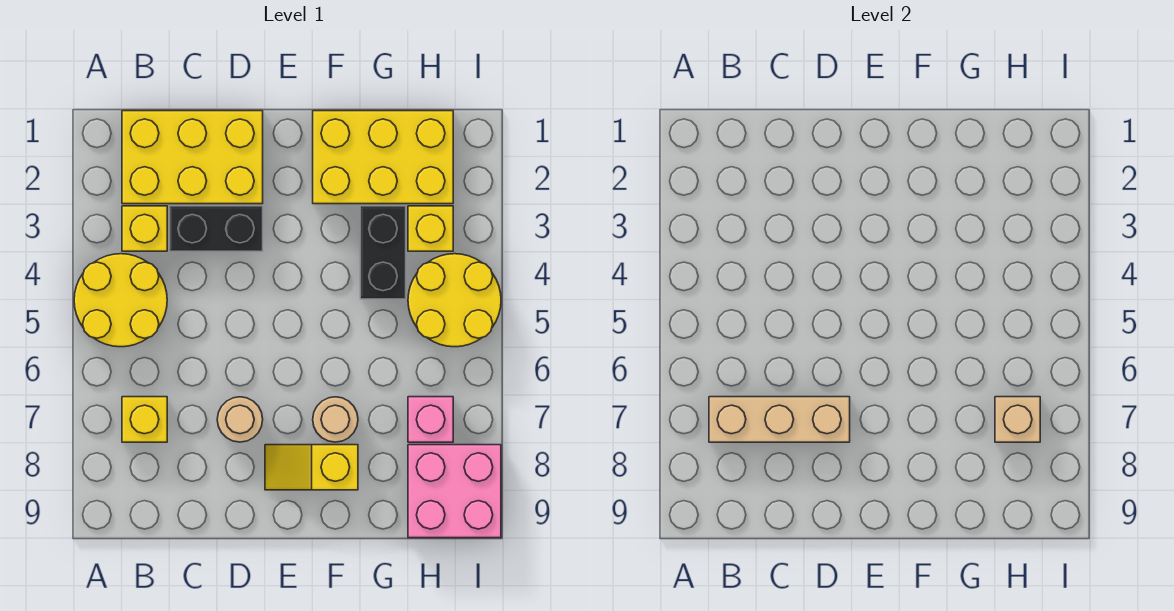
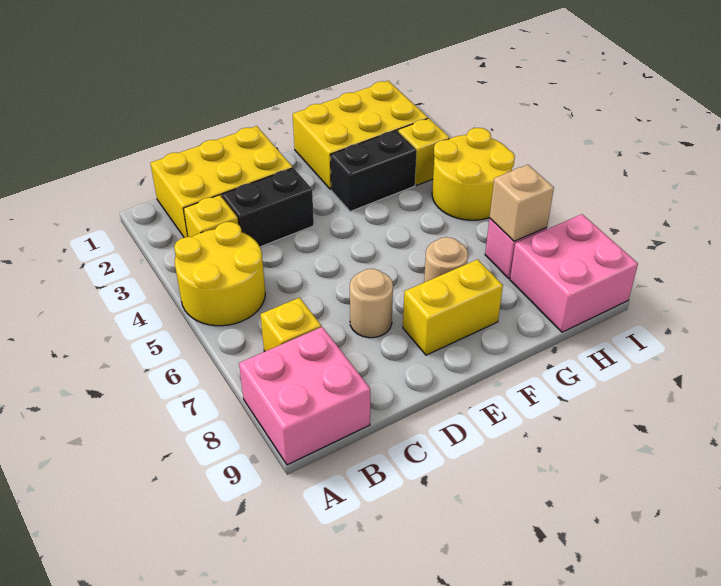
none -> pink 2x2 brick [239,327,370,465]
tan 1x3 brick [709,397,850,442] -> none
yellow 1x2 slope [265,445,358,490] -> yellow 1x2 brick [403,259,503,355]
black 1x2 brick [360,206,406,299] -> black 1x2 brick turned to [330,130,417,212]

